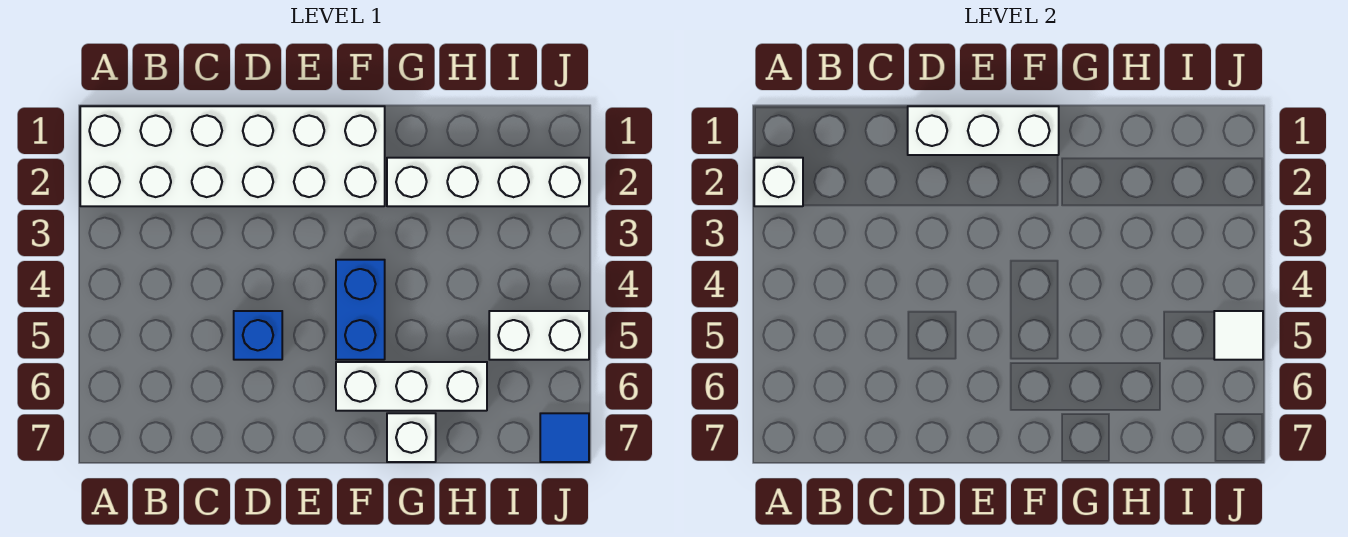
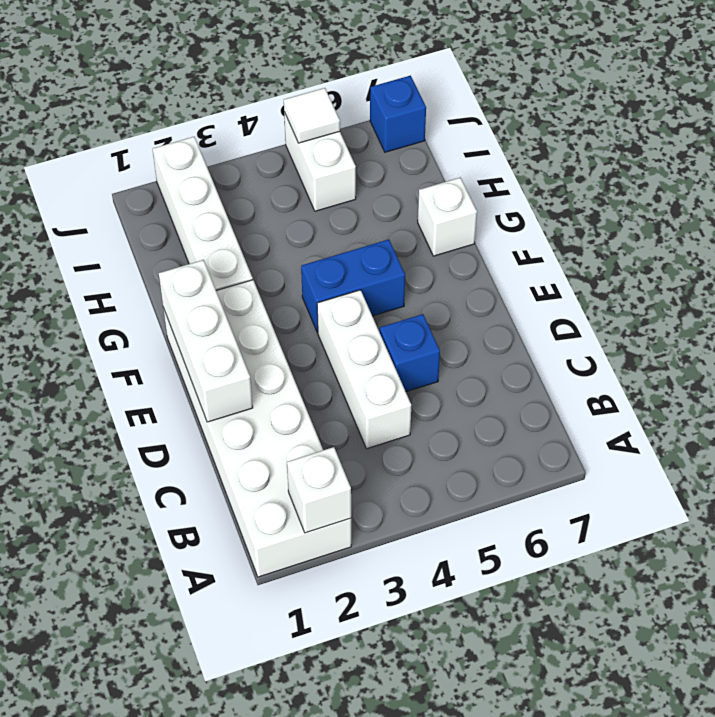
white 1x3 brick [336,362,487,411] -> white 1x3 brick moved to [317,290,411,449]
blue 1x1 tile [540,413,589,462] -> blue 1x1 brick [370,76,426,152]

